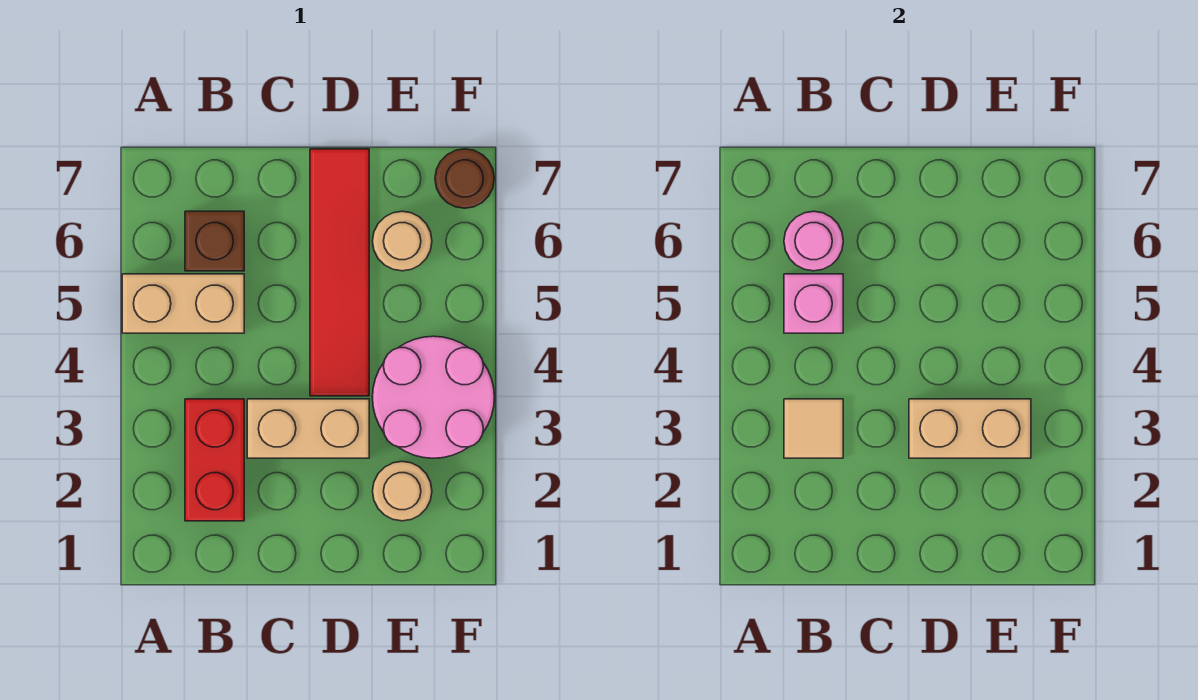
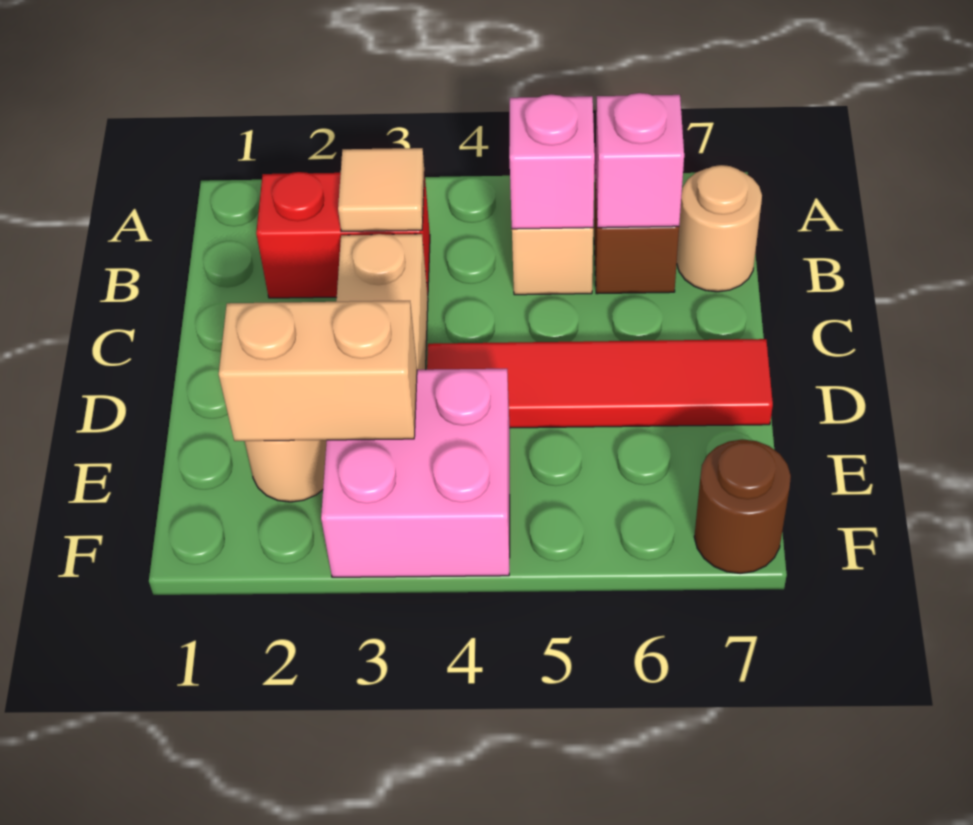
pink 1x1 round brick [784,211,843,271] -> pink 1x1 brick [595,93,684,228]
tan 1x2 brick [909,399,1031,458] -> tan 1x2 brick turned to [219,301,417,441]
pink 2x2 round brick [372,336,494,458] -> pink 2x2 brick [321,369,510,577]
tan 1x1 round brick [373,211,432,271] -> tan 1x1 round brick moved to [677,165,762,292]

